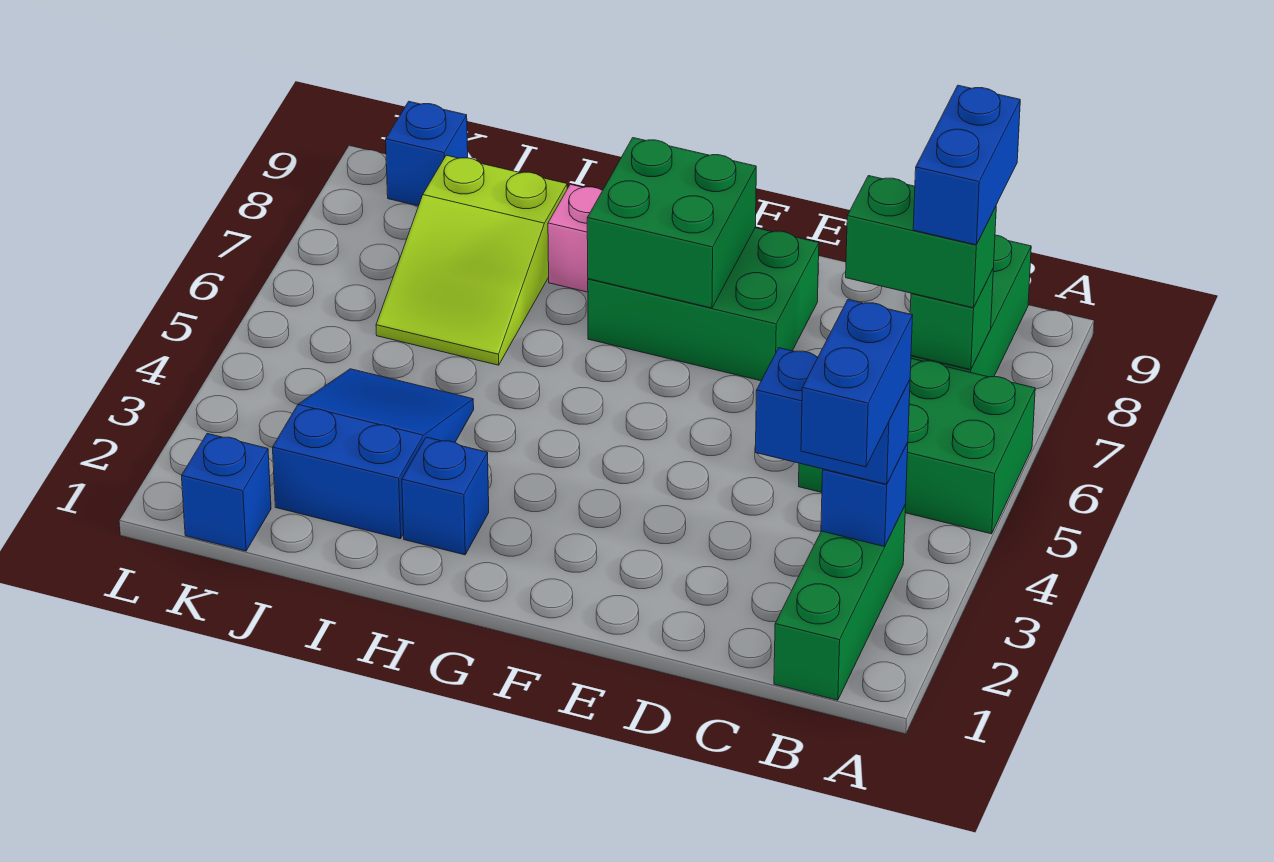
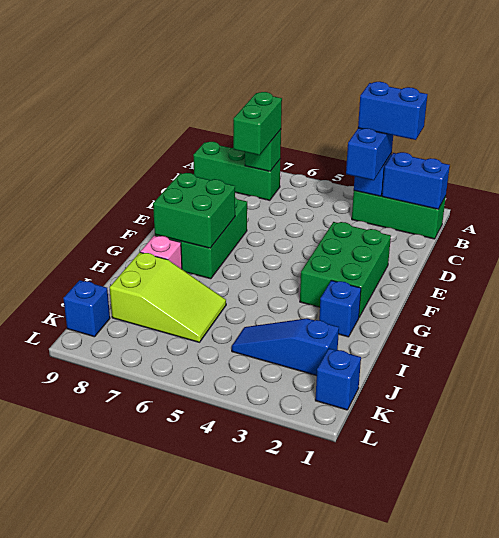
green 2x3 brick [799,359,1035,534] -> green 2x3 brick moved to [300,222,391,317]
blue 1x2 brick [913,85,1020,245] -> blue 1x2 brick moved to [382,152,450,209]
blue 2x3 slope [272,369,474,539] -> blue 1x3 slope [232,318,339,376]

